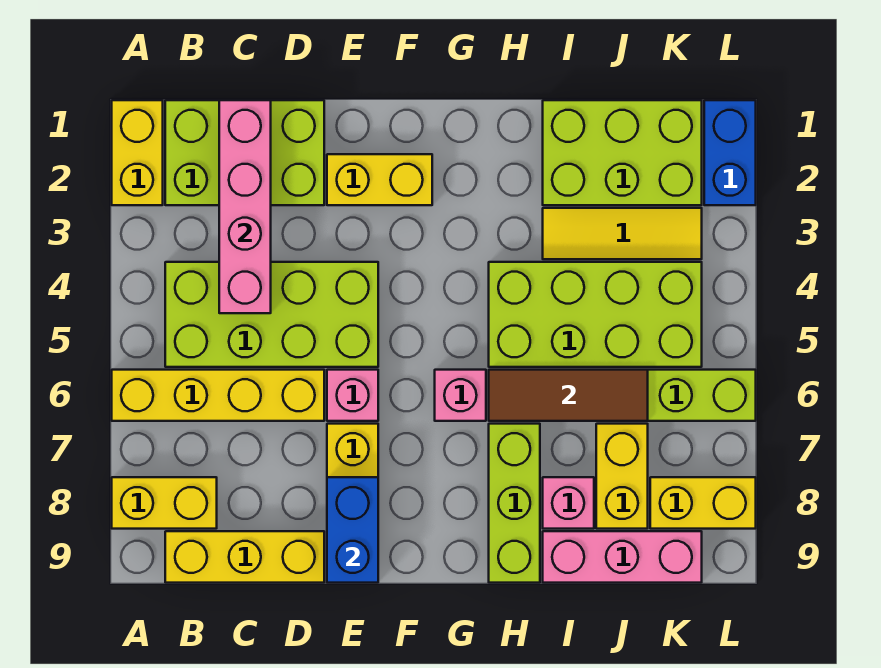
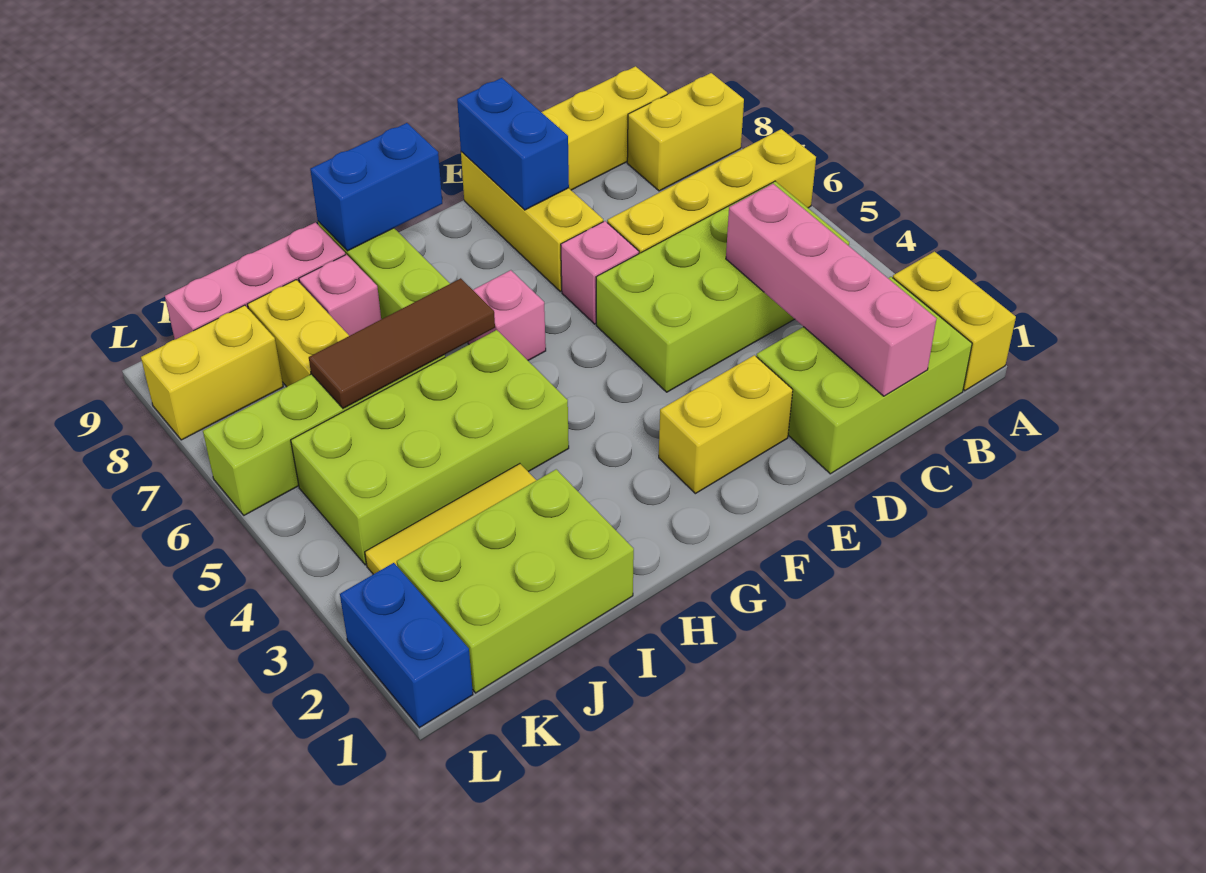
none -> blue 1x2 brick [310,123,442,251]

